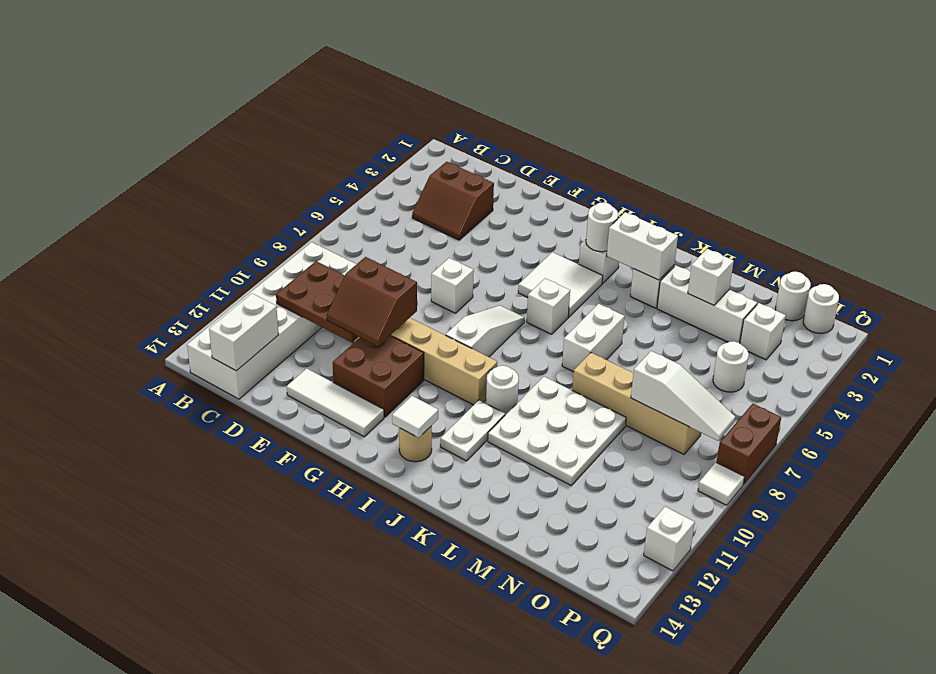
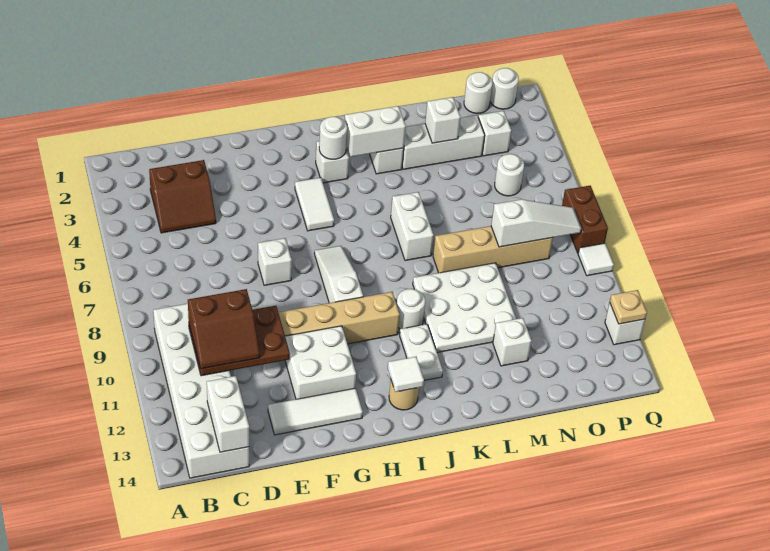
brown 2x2 slope [327,257,417,346] -> brown 2x2 slope moved to [188,289,260,369]
brown 2x2 brick [333,335,424,417] -> white 2x2 brick [285,326,356,399]
white 2x2 tile [518,252,603,317] -> white 1x2 tile [295,178,334,231]
white 1x1 brick [527,278,570,334] -> white 1x1 brick moved to [493,318,531,366]
none -> tan 1x1 plate [610,290,647,324]

